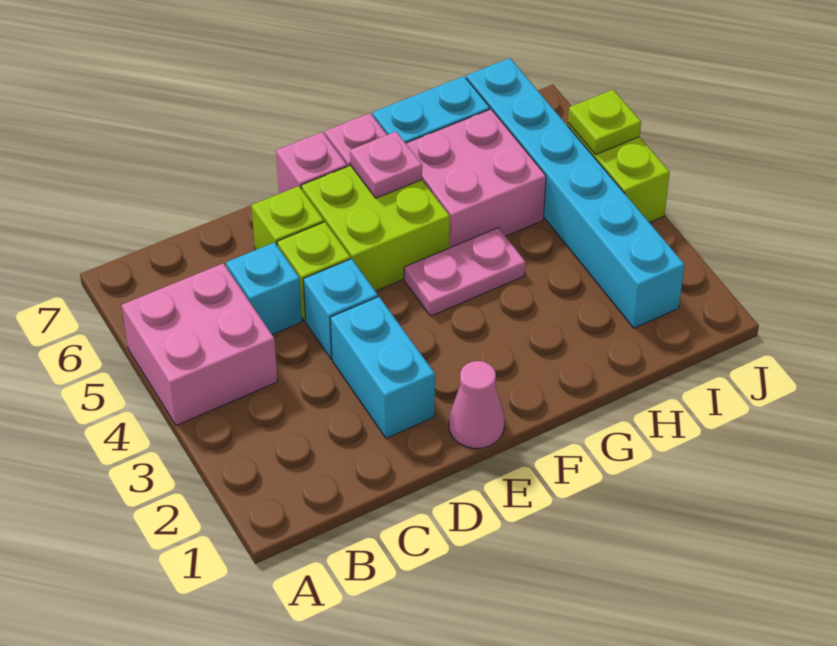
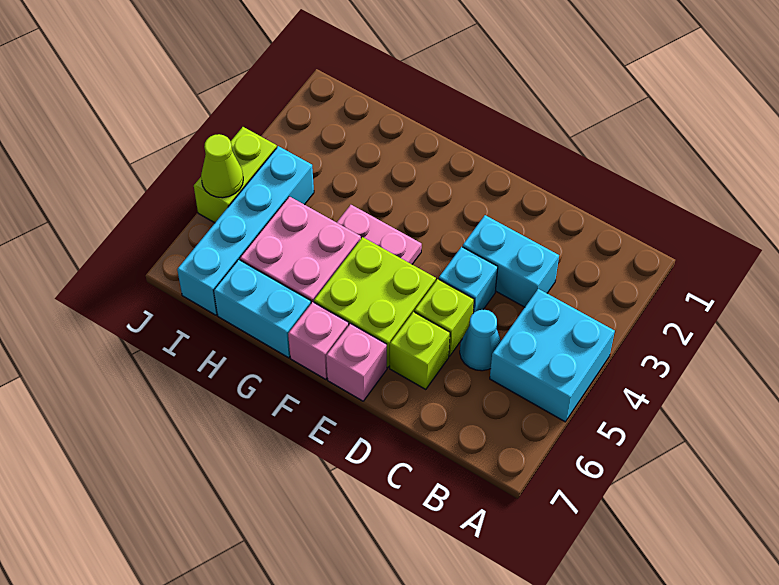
pink 2x2 brick [122,263,278,425] -> cyan 2x2 brick [490,289,615,422]
cyan 1x1 brick [226,243,302,335] -> cyan 1x1 cone [460,310,501,371]
cyan 1x2 brick [330,297,435,438] -> cyan 1x2 brick turned to [463,215,559,307]
pink 1x1 cone [449,361,504,448] -> none
pink 1x1 plate [350,132,422,198] -> none
cyan 1x6 brick [466,58,685,328] -> cyan 1x4 brick [177,146,314,315]
lime 1x1 plate [568,90,641,154] -> lime 1x1 cone [201,134,243,198]

